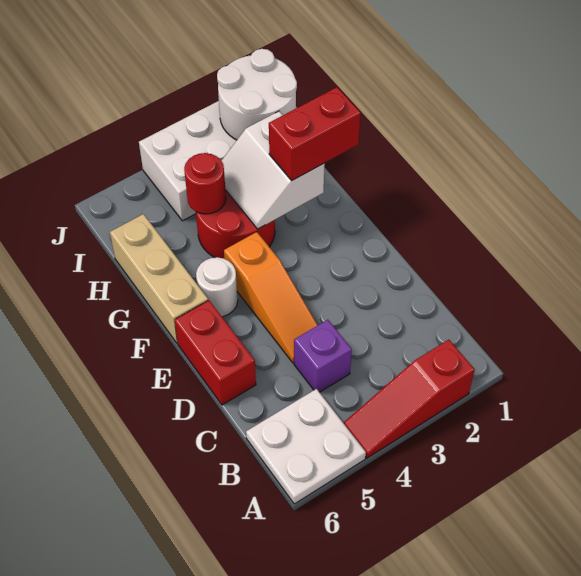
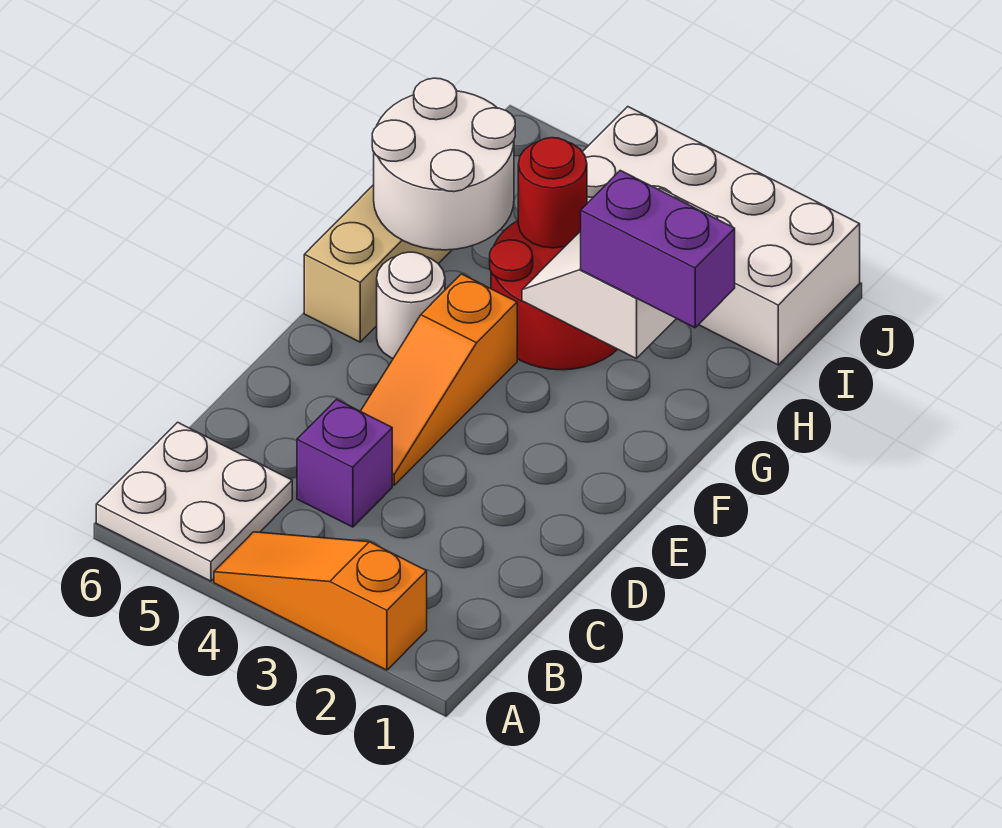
red 1x3 slope [344,340,475,458] -> orange 1x3 slope [214,532,427,670]
red 1x2 brick [175,300,256,405] -> none
red 1x2 brick [269,87,361,180] -> purple 1x2 brick [581,170,735,328]
white 2x2 round brick [217,49,297,140] -> white 2x2 round brick moved to [372,78,515,250]

